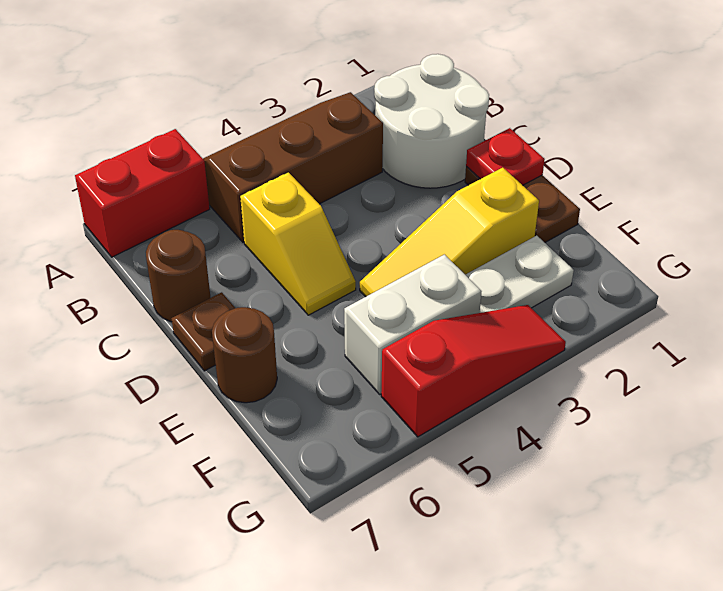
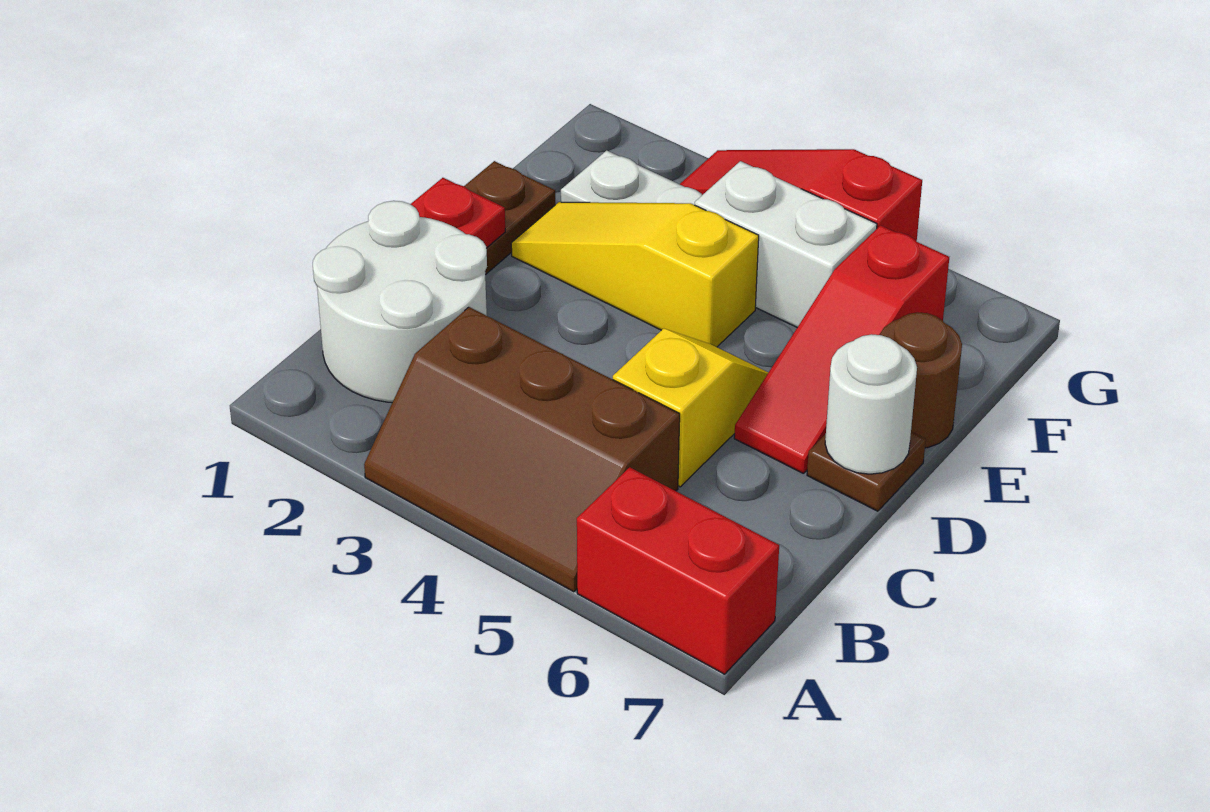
brown 1x1 round brick [146,230,211,322] -> none
none -> red 1x3 slope [734,225,949,474]
none -> white 1x1 round brick [825,334,917,474]
yellow 1x3 slope [360,168,539,297] -> yellow 1x3 slope turned to [511,202,759,347]

